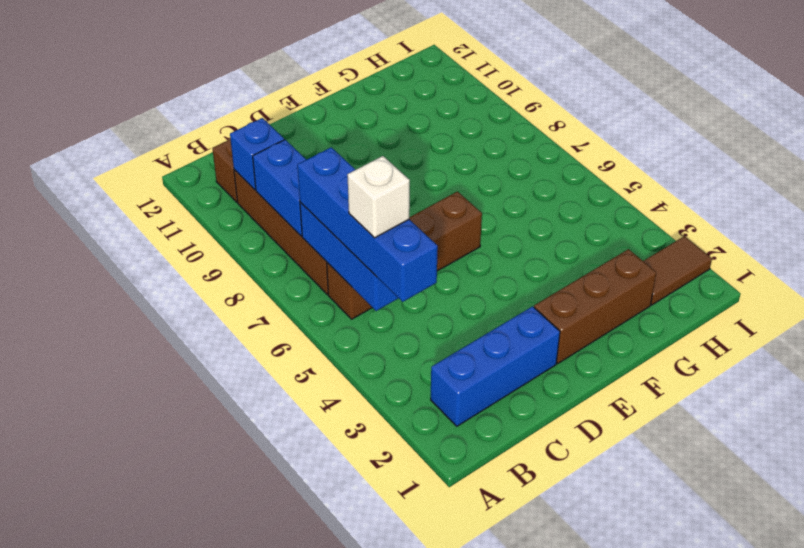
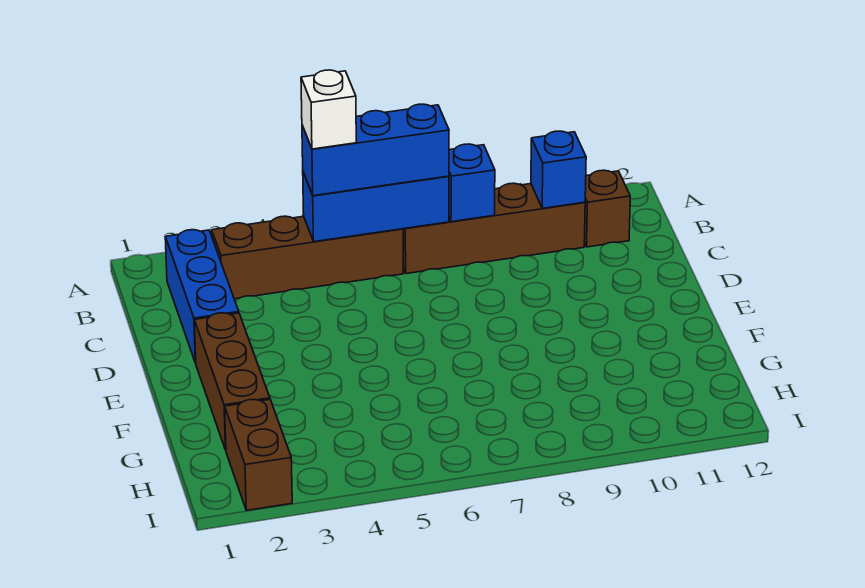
blue 1x4 brick [297,147,438,302] -> blue 1x3 brick [302,104,449,196]
brown 1x4 brick [327,191,482,319] -> brown 1x4 brick turned to [212,216,403,299]
blue 1x2 brick [253,140,306,236] -> blue 1x1 brick [449,144,495,222]
brown 1x2 tile [643,236,712,305] -> brown 1x2 brick [225,399,292,510]

